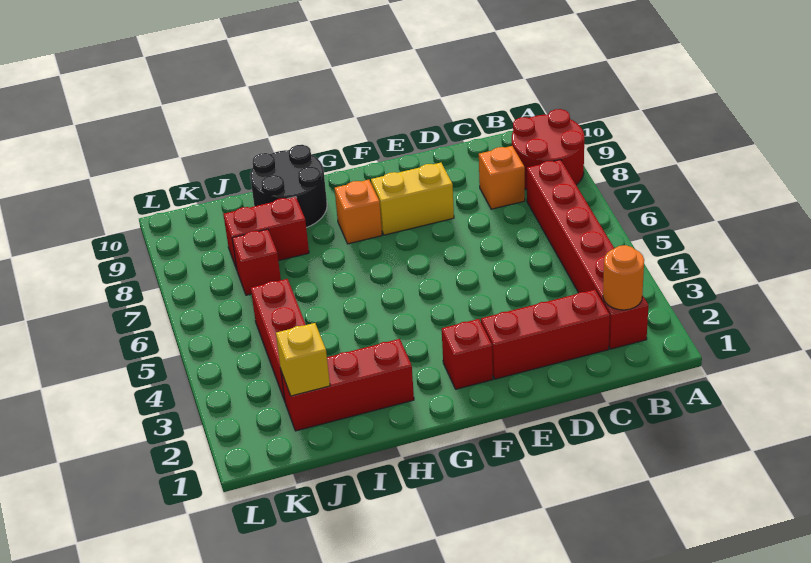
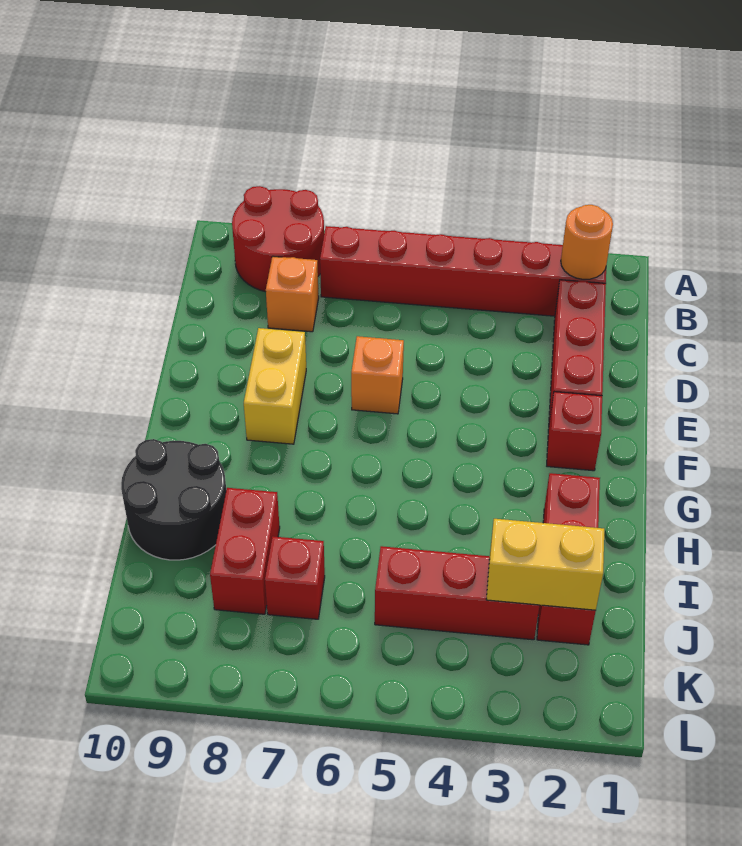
orange 1x1 brick [335,180,382,244] -> orange 1x1 brick moved to [351,336,404,414]
yellow 1x1 brick [276,323,330,396] -> yellow 1x2 brick [486,519,604,611]

